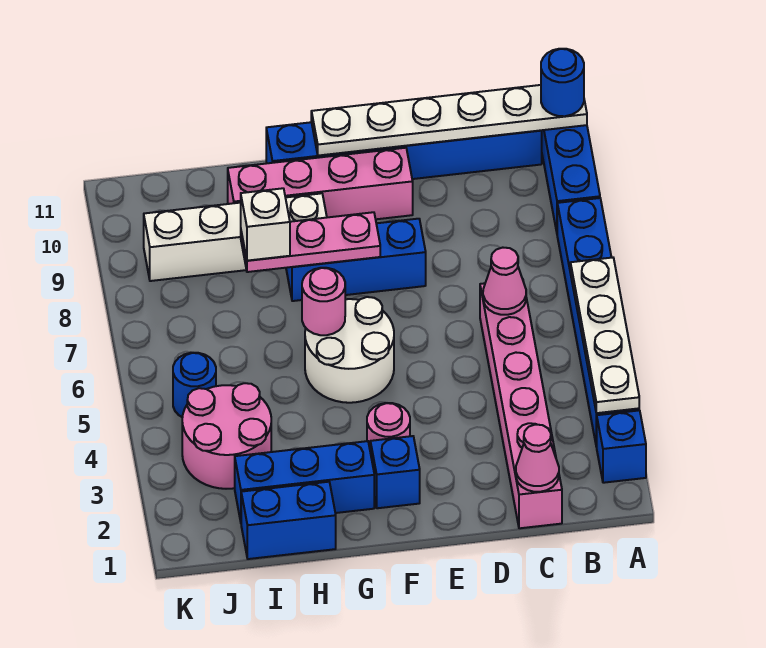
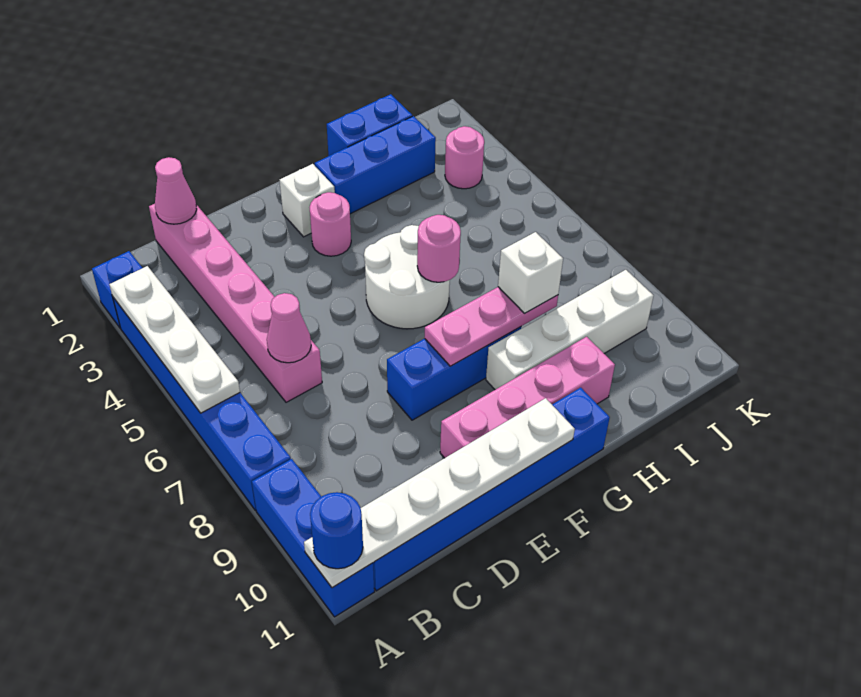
blue 1x1 brick [370,436,420,508] -> white 1x1 brick [280,164,335,237]
pink 2x2 round brick [182,383,271,489] -> pink 1x1 round brick [445,126,484,189]
blue 1x1 round brick [173,353,216,417] -> none

